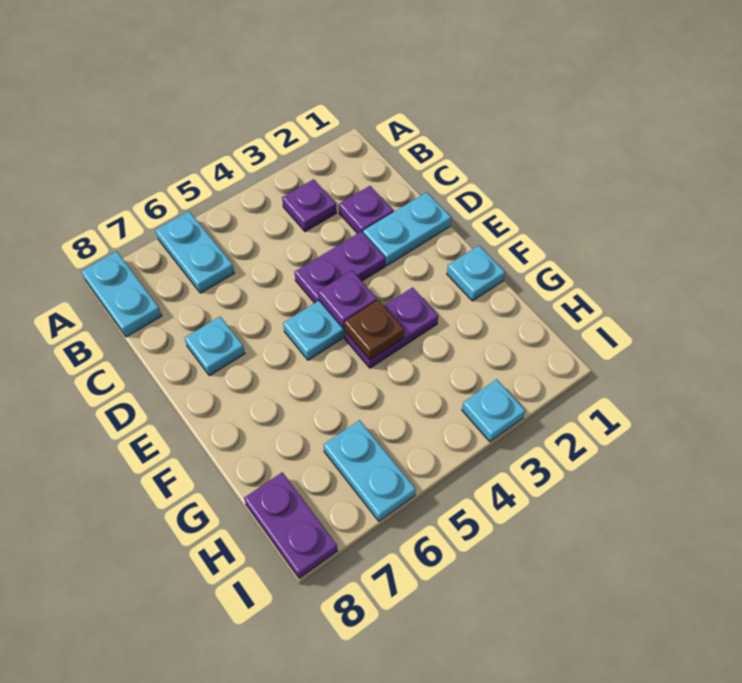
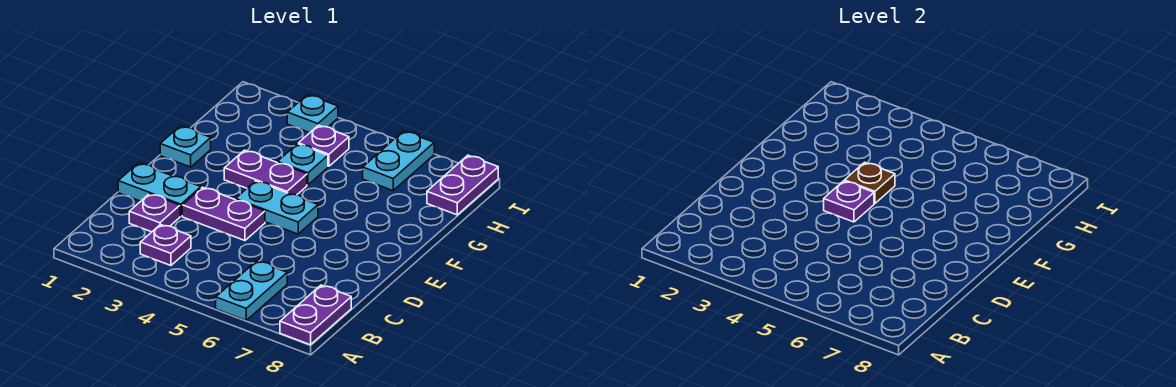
cyan 1x2 plate [81,251,162,337] -> purple 1x2 plate [280,285,351,345]
cyan 1x1 plate [185,317,245,376] -> cyan 1x1 plate moved to [278,144,328,185]
none -> purple 1x1 plate [299,125,349,166]

